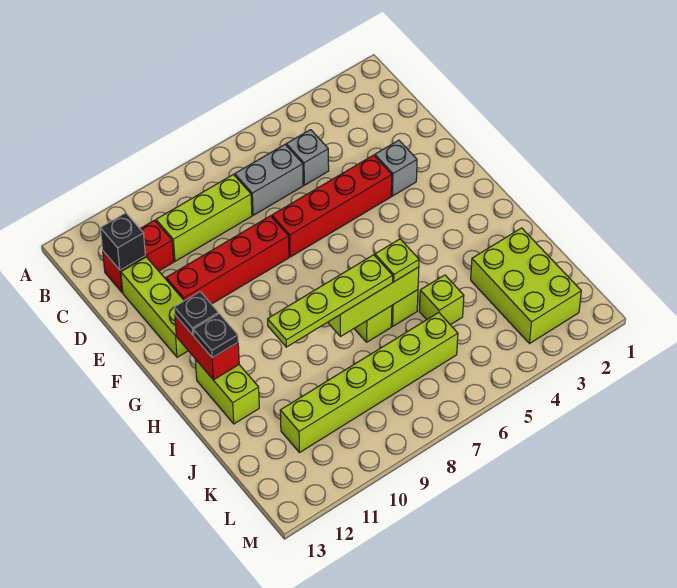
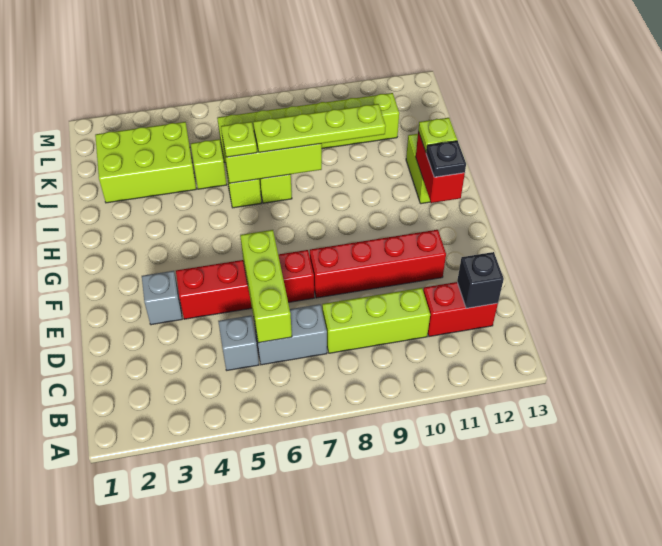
lime 1x3 brick [121,257,188,357] -> lime 1x3 brick moved to [240,230,292,343]
black 1x1 plate [193,314,238,358] -> lime 1x1 plate [418,118,457,152]
lime 2x3 brick [471,228,581,343] -> lime 2x3 brick turned to [95,122,196,203]

